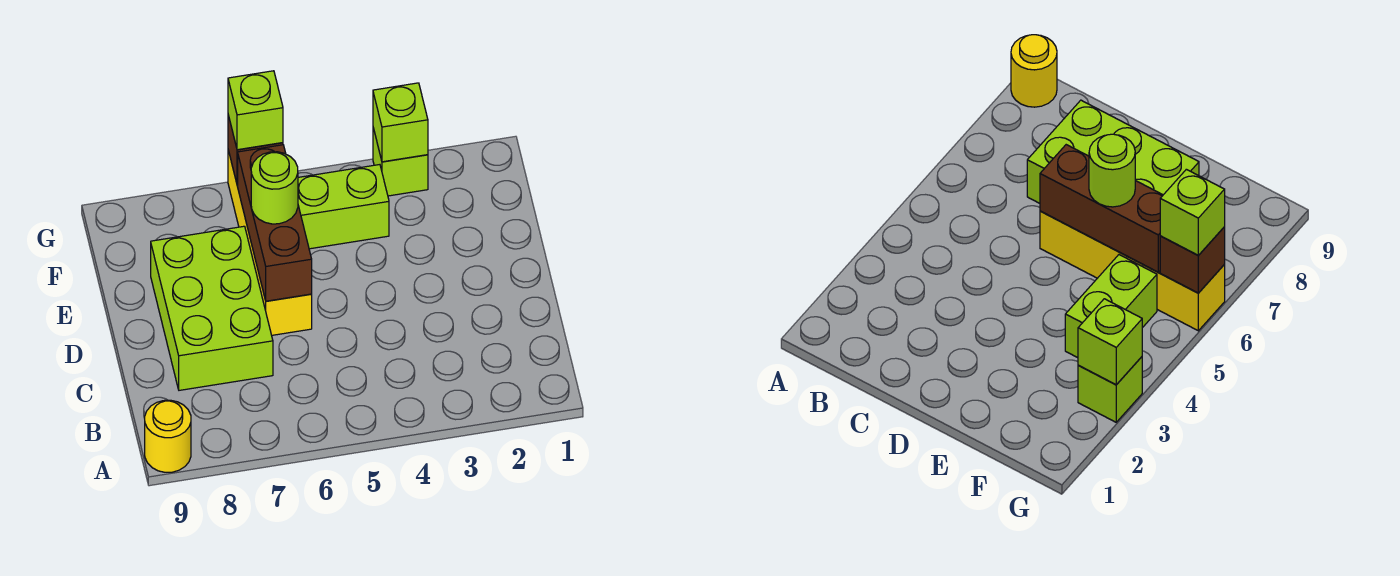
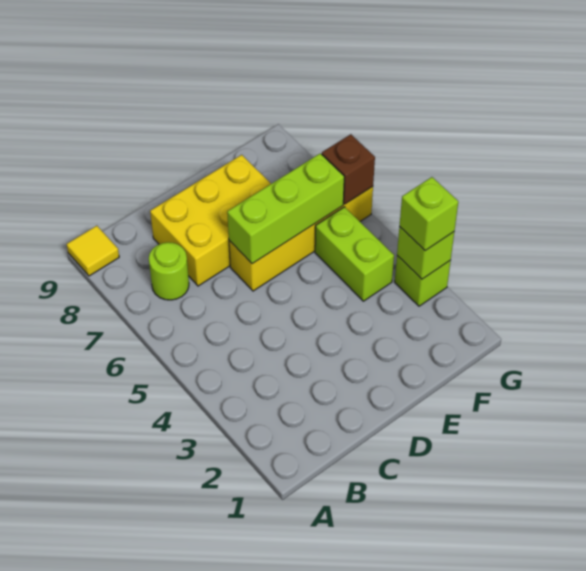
yellow 1x1 round brick [145,400,191,472] -> yellow 1x1 tile [67,226,119,276]
lime 2x3 brick [151,226,273,390] -> yellow 2x3 brick [150,155,271,286]
brown 1x3 brick [238,145,312,301] -> lime 1x3 brick [227,153,344,264]
lime 1x1 round brick [251,152,298,224] -> lime 1x1 round brick moved to [149,242,189,300]
lime 1x1 brick [228,71,283,150] -> lime 1x1 brick moved to [399,177,458,251]

